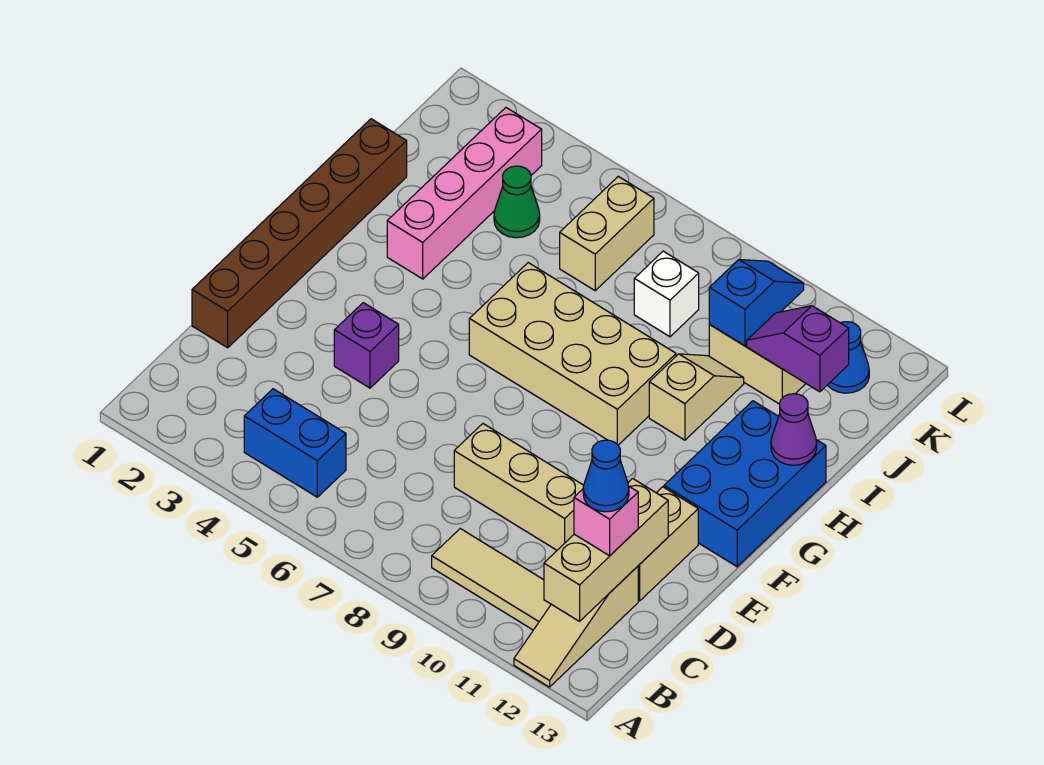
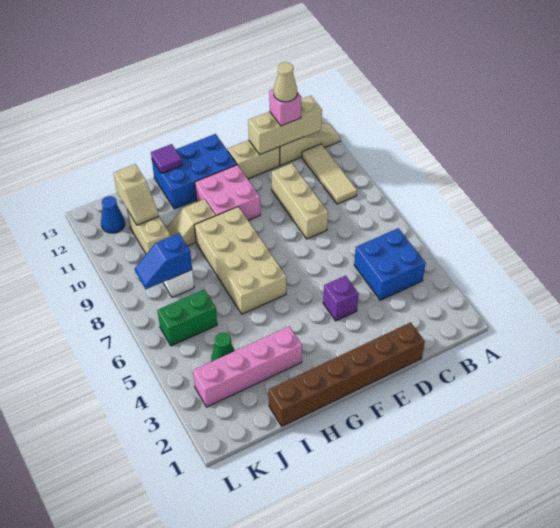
blue 1x2 brick [244,389,346,497] -> blue 2x2 brick [354,228,426,300]
blue 1x1 cone [583,440,629,512] -> tan 1x1 cone [274,62,297,102]
none -> pink 2x2 brick [195,165,260,220]
purple 1x1 cone [771,394,817,465] -> purple 1x1 tile [151,144,182,174]
tan 1x2 brick [560,176,654,291] -> green 1x2 brick [158,289,217,346]
blue 1x2 slope [709,259,804,346] -> blue 1x2 slope moved to [135,233,192,289]
purple 1x2 slope [747,306,849,392] -> tan 1x2 slope [114,164,159,225]

